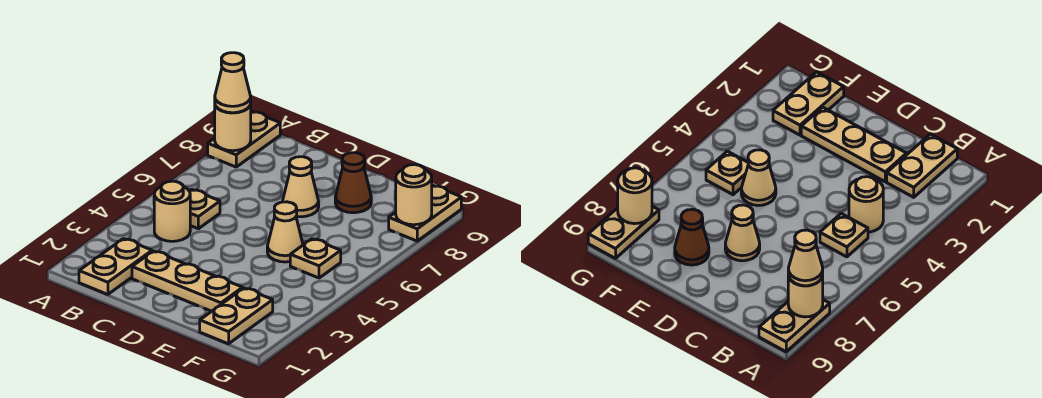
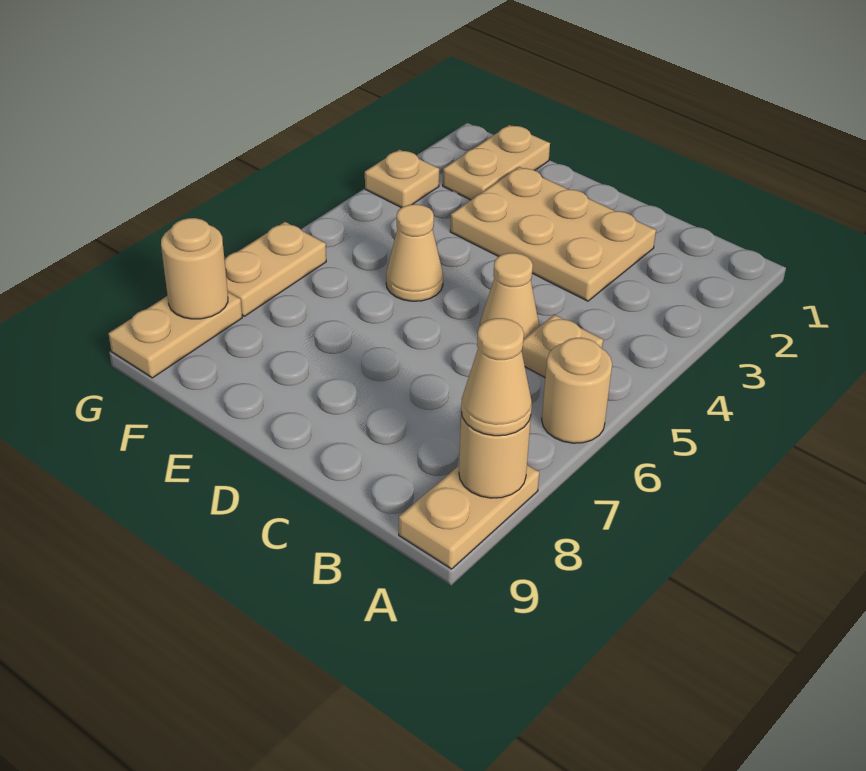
tan 1x2 plate [79,239,152,294] -> tan 1x2 plate moved to [225,222,326,316]
tan 1x1 round brick [154,181,190,241] -> tan 1x1 round brick moved to [542,338,612,443]
tan 1x3 plate [132,251,243,311] -> tan 2x3 plate [450,167,656,301]
tan 1x1 cone [283,157,319,217] -> tan 1x1 cone moved to [480,253,539,339]
brown 1x1 cone [335,153,371,213] -> none
tan 1x1 plate [290,239,341,278] -> tan 1x1 plate moved to [365,150,439,208]

